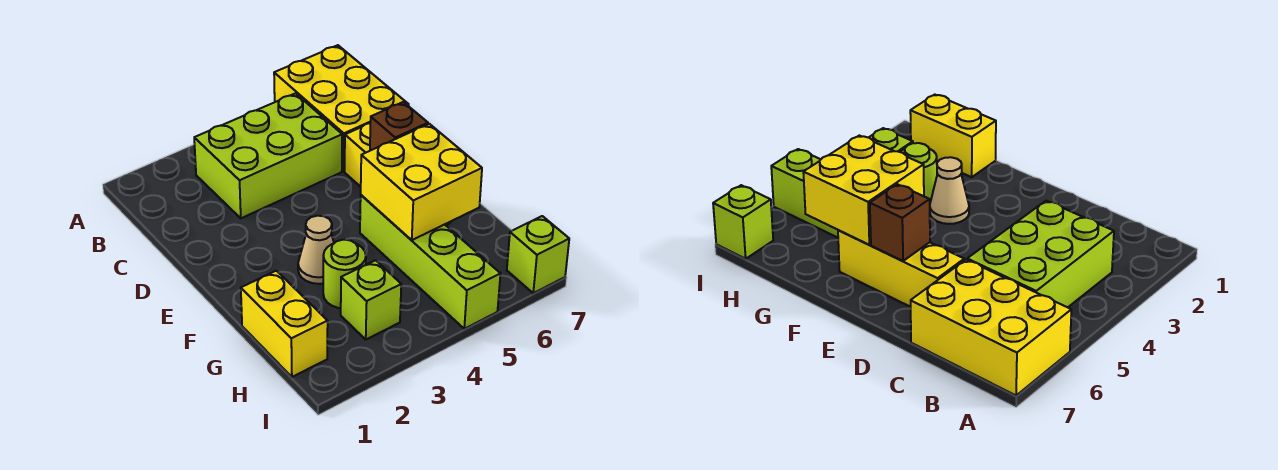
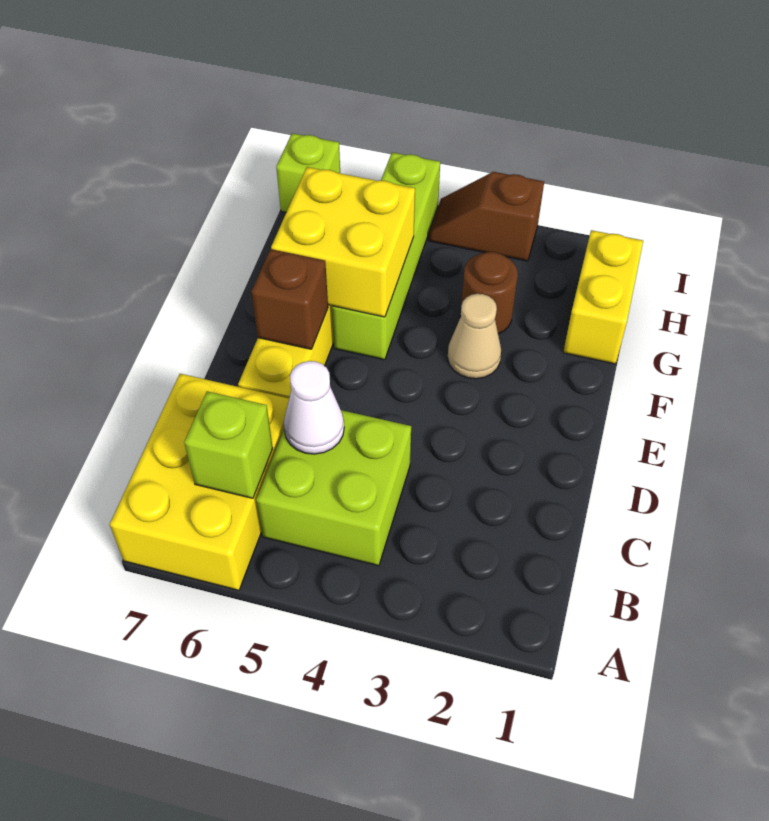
lime 2x3 brick [194,93,342,218] -> lime 2x2 brick [256,410,411,566]
none -> white 1x1 cone [284,361,344,454]
lime 1x1 round brick [323,240,366,308] -> brown 1x1 round brick [460,252,518,334]
lime 1x1 brick [341,260,401,339] -> lime 1x1 brick moved to [184,391,273,498]
none -> brown 1x2 slope [429,172,544,261]

